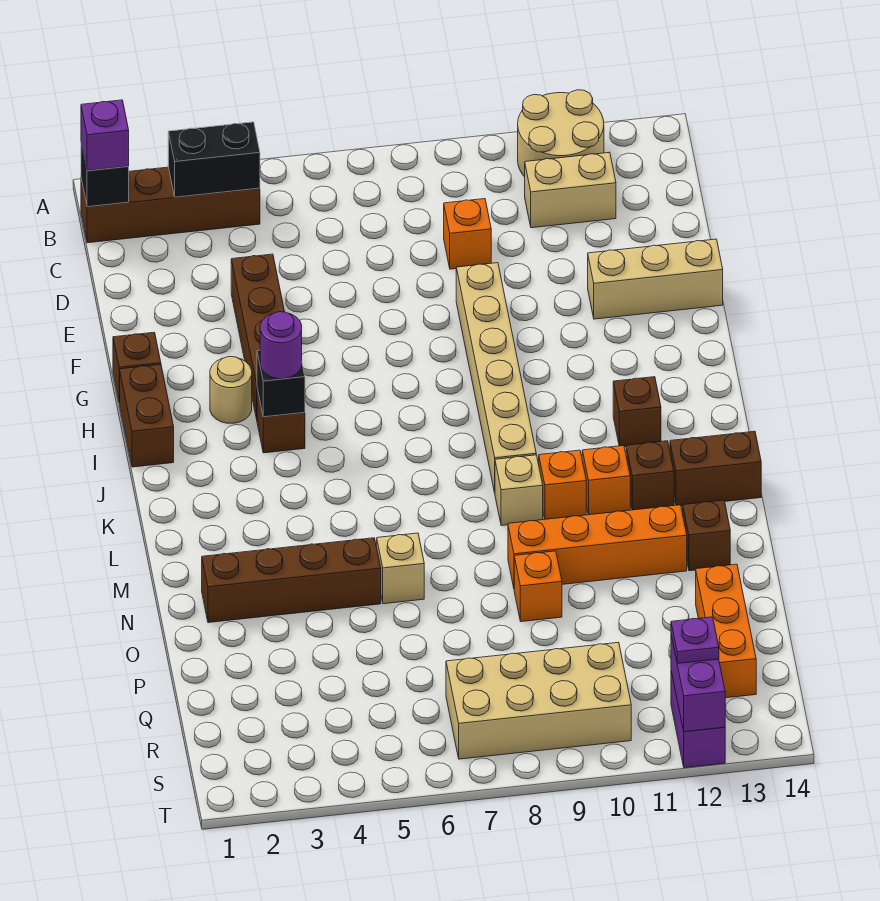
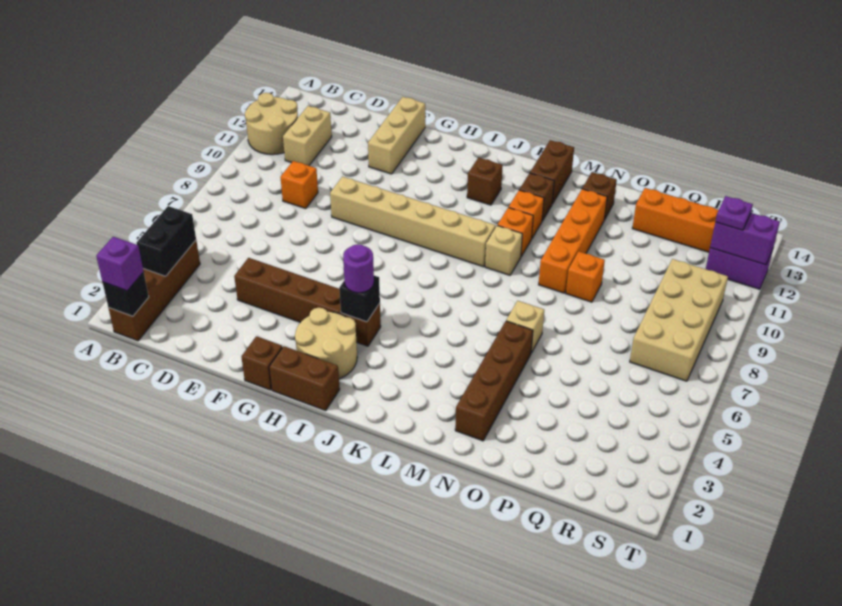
tan 1x1 round brick [210,357,252,423] -> tan 2x2 round brick [295,308,357,379]

